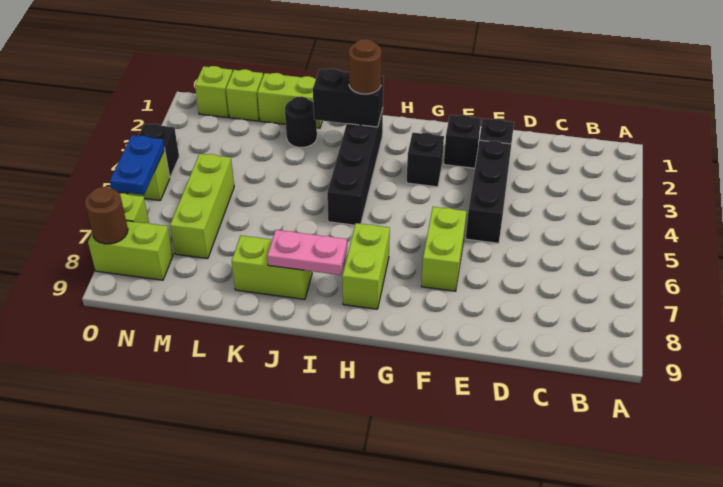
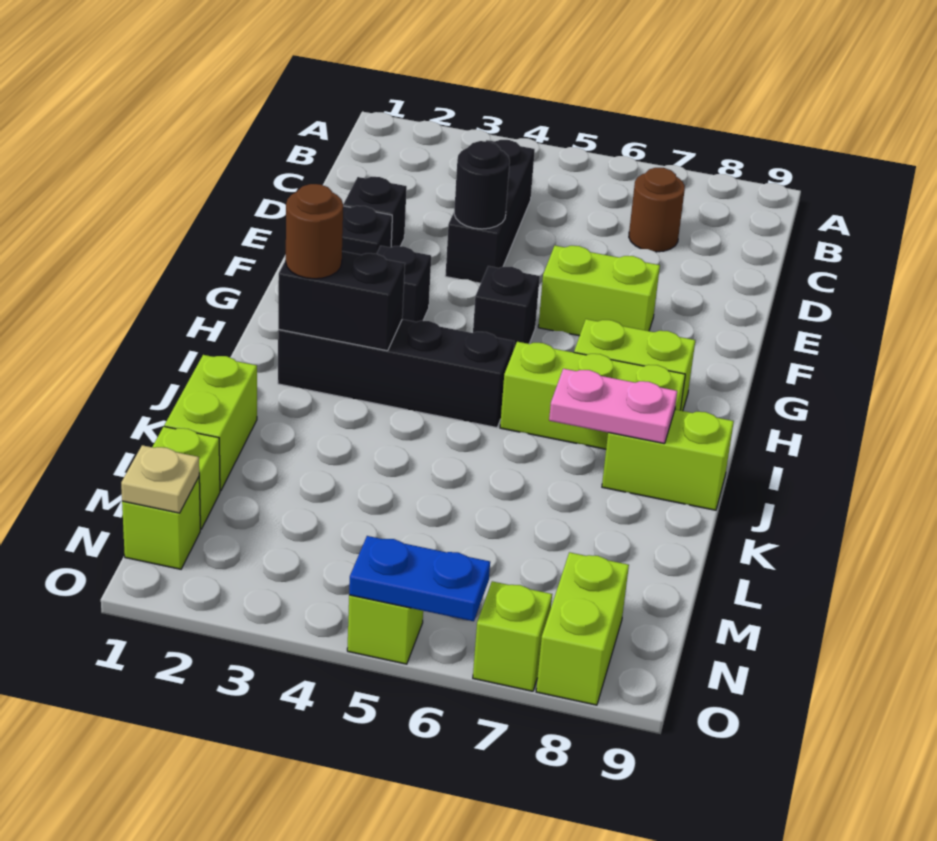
black 1x3 brick [466,140,511,243] -> black 1x3 brick turned to [445,140,535,283]
black 1x2 brick [313,69,384,127] -> black 1x2 brick turned to [278,251,405,351]
pink 1x2 plate [267,230,347,275] -> pink 1x2 plate turned to [549,369,677,444]
lime 1x2 brick [232,236,312,299] -> lime 1x2 brick turned to [602,410,734,510]
black 1x1 round brick [285,96,317,148] -> black 1x1 round brick moved to [454,141,510,229]
lime 1x3 brick [170,154,234,259] -> lime 1x3 brick moved to [500,342,685,449]
none -> tan 1x1 plate [121,445,199,513]
black 1x1 brick [138,124,179,177] -> black 1x1 brick moved to [473,266,540,348]
brown 1x1 round brick [85,187,128,244] -> brown 1x1 round brick moved to [629,168,685,252]

